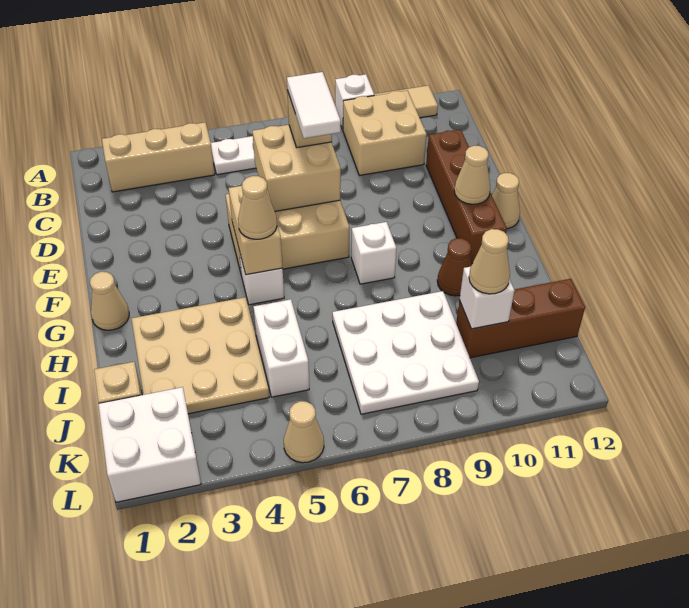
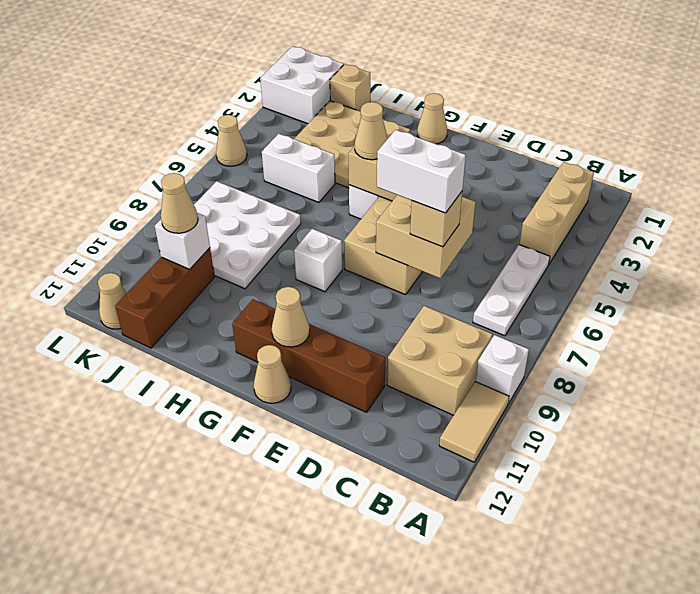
white 1x2 tile [287,72,341,138] -> white 1x2 brick [377,130,466,213]
brown 1x1 cone [437,238,472,296] -> none
none -> tan 1x1 cone [98,273,127,329]

